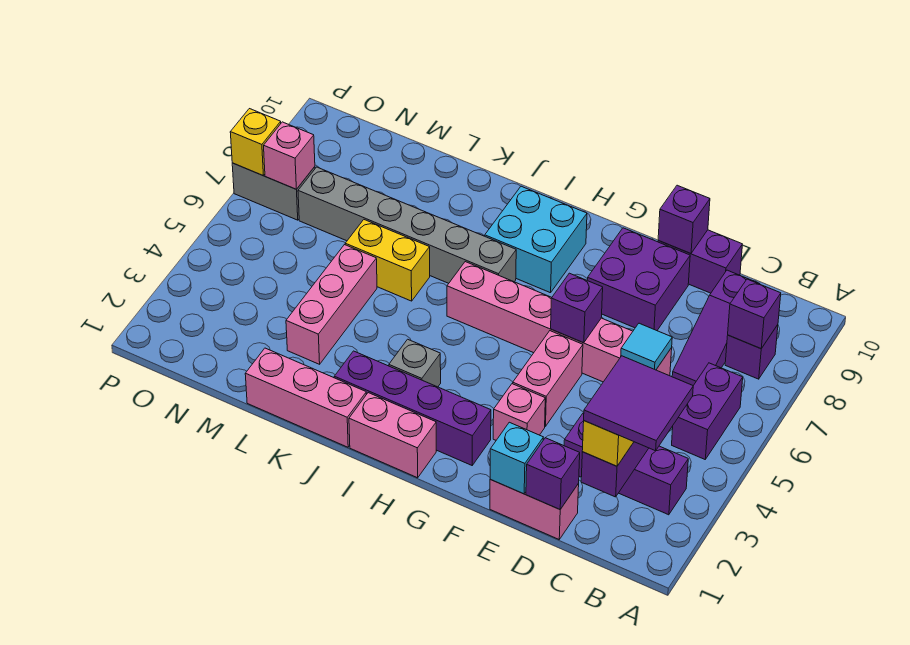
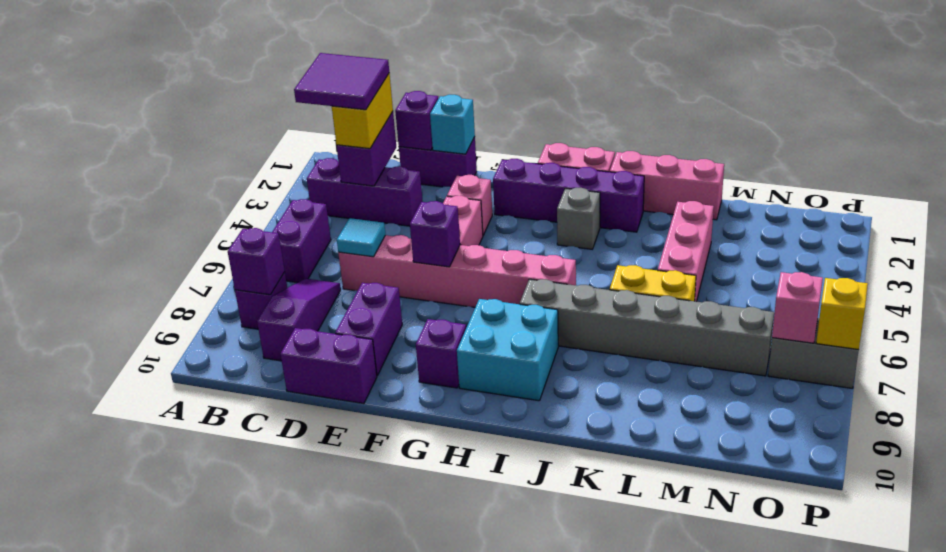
pink 1x2 brick [490,479,579,539] -> purple 1x2 brick [399,137,477,187]
purple 2x2 brick [587,228,690,331] -> purple 1x2 brick [335,283,402,376]
purple 1x1 brick [658,185,710,254] -> purple 1x1 brick moved to [416,319,466,388]

